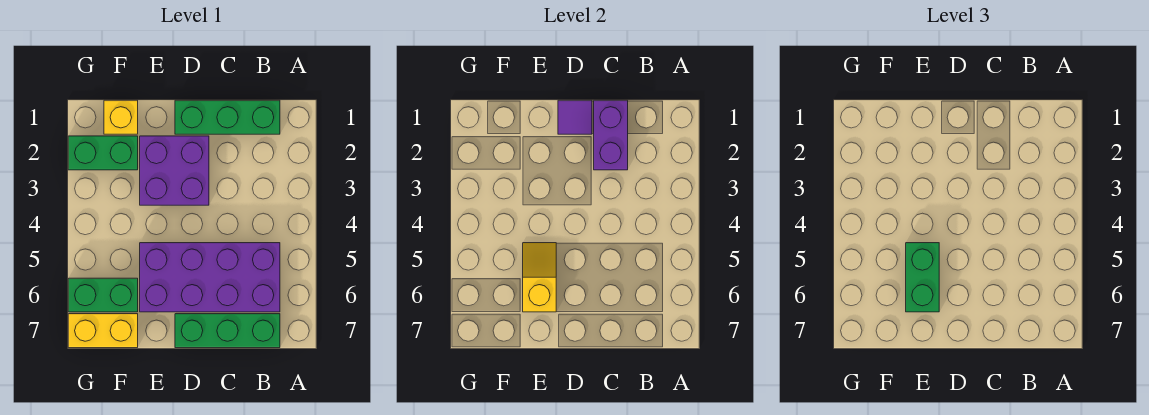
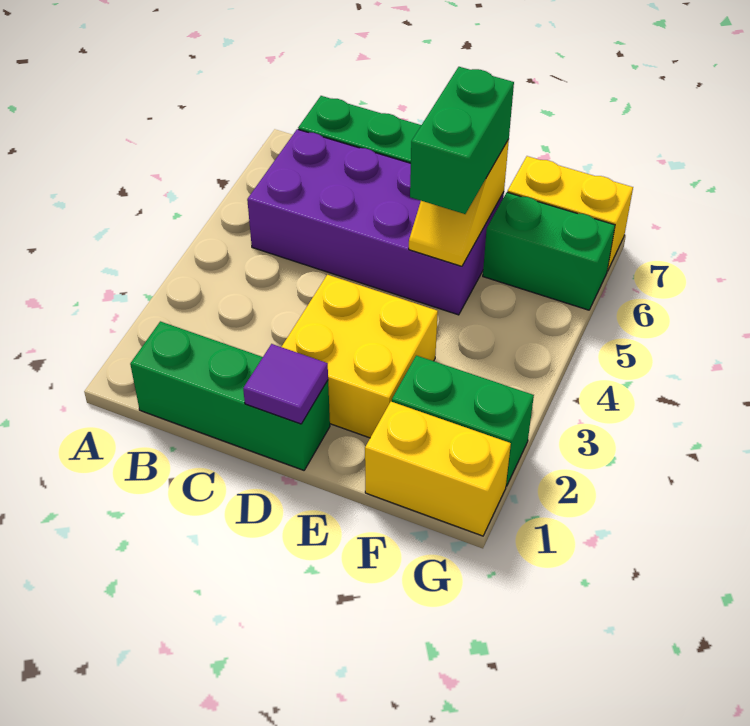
purple 1x2 brick [594,100,628,170] -> none
purple 2x2 brick [140,136,209,205] -> yellow 2x2 brick [282,275,438,438]
yellow 1x1 brick [104,100,138,134] -> yellow 1x2 brick [365,402,511,536]

